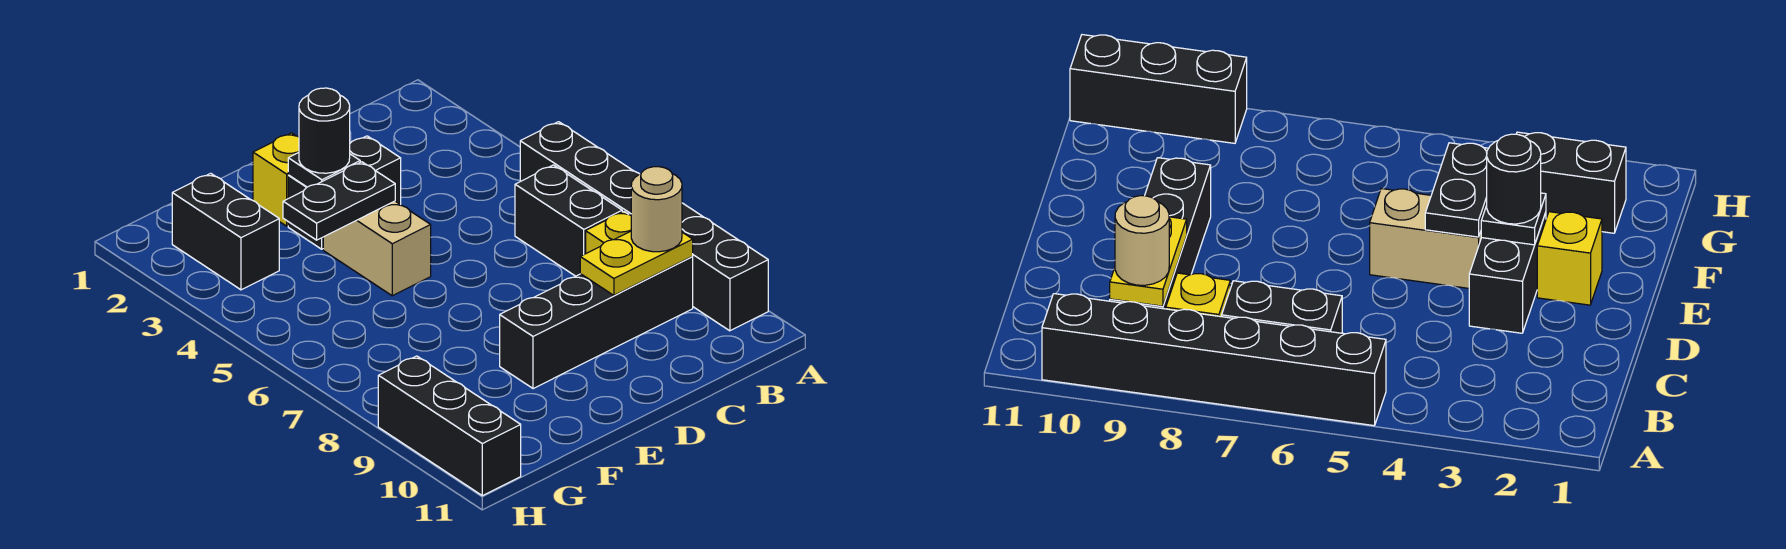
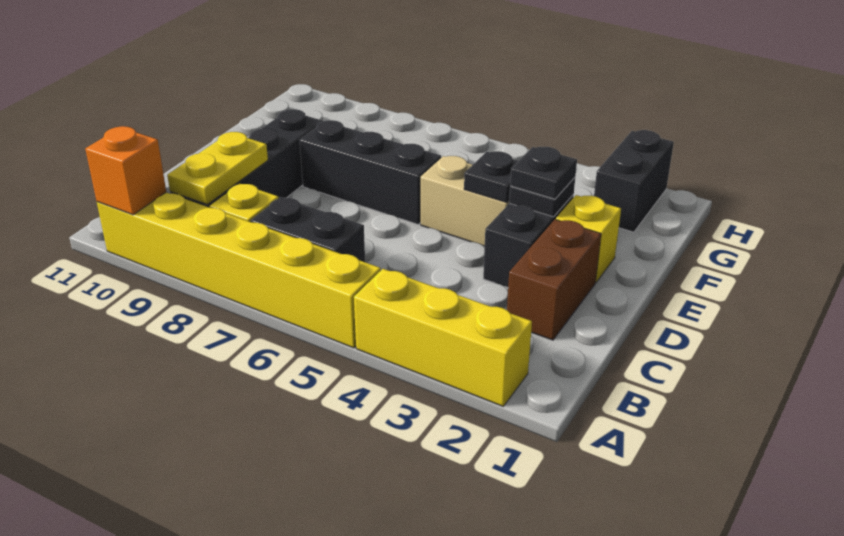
none -> yellow 1x3 brick [354,269,532,406]
black 1x6 brick [520,122,768,331] -> yellow 1x6 brick [97,192,381,348]
none -> orange 1x1 brick [85,126,166,215]
tan 1x1 round brick [631,167,682,252] -> none
none -> brown 1x2 brick [507,219,601,340]
black 1x1 round brick [299,88,350,173] -> black 1x1 plate [510,147,577,199]
black 1x2 plate [283,162,395,240] -> black 1x1 plate [464,151,518,202]
black 1x2 brick [172,173,279,290] -> black 1x2 brick turned to [594,130,674,232]
black 1x3 brick [378,356,521,496] -> black 1x3 brick moved to [299,120,441,225]

